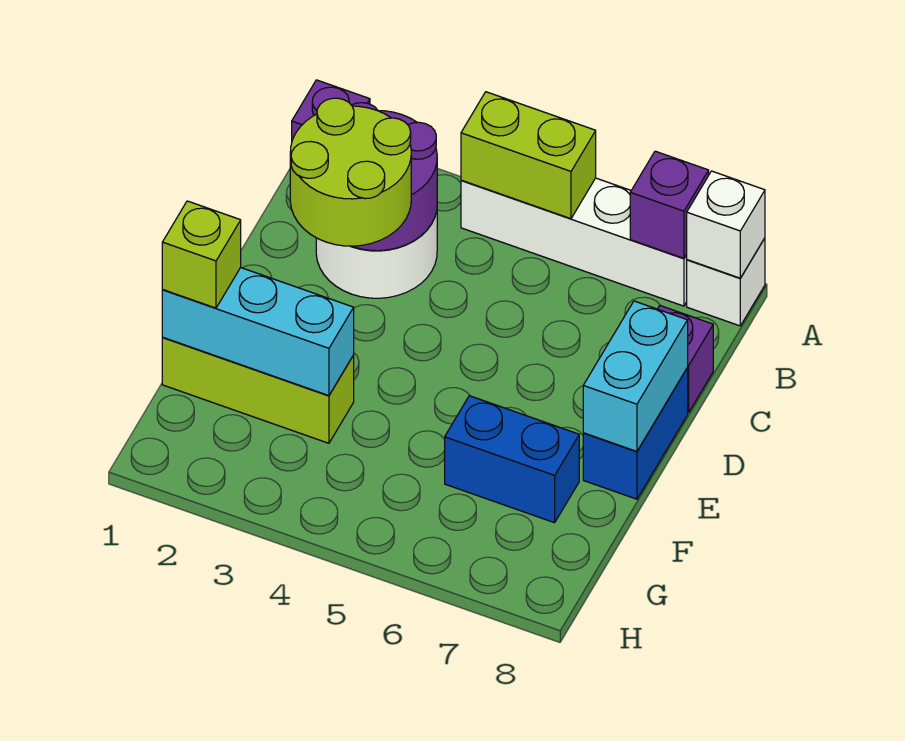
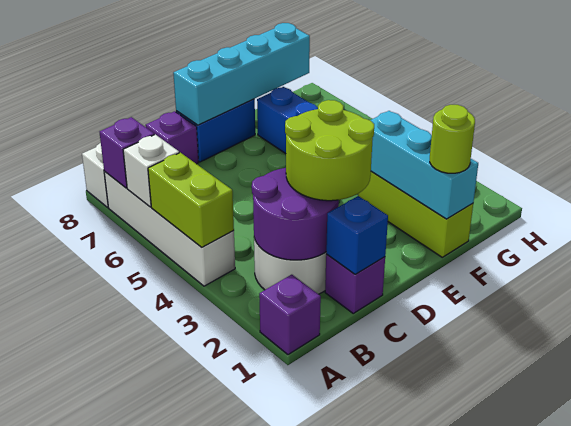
white 1x1 brick [687,171,765,278] -> white 1x1 brick moved to [123,135,179,207]
none -> purple 1x1 brick [325,254,385,313]
none -> blue 1x1 brick [326,196,388,274]
cyan 1x2 brick [583,301,688,451] -> cyan 1x4 brick [173,23,310,125]
lime 1x1 brick [162,201,241,308] -> lime 1x1 round brick [430,105,475,173]

